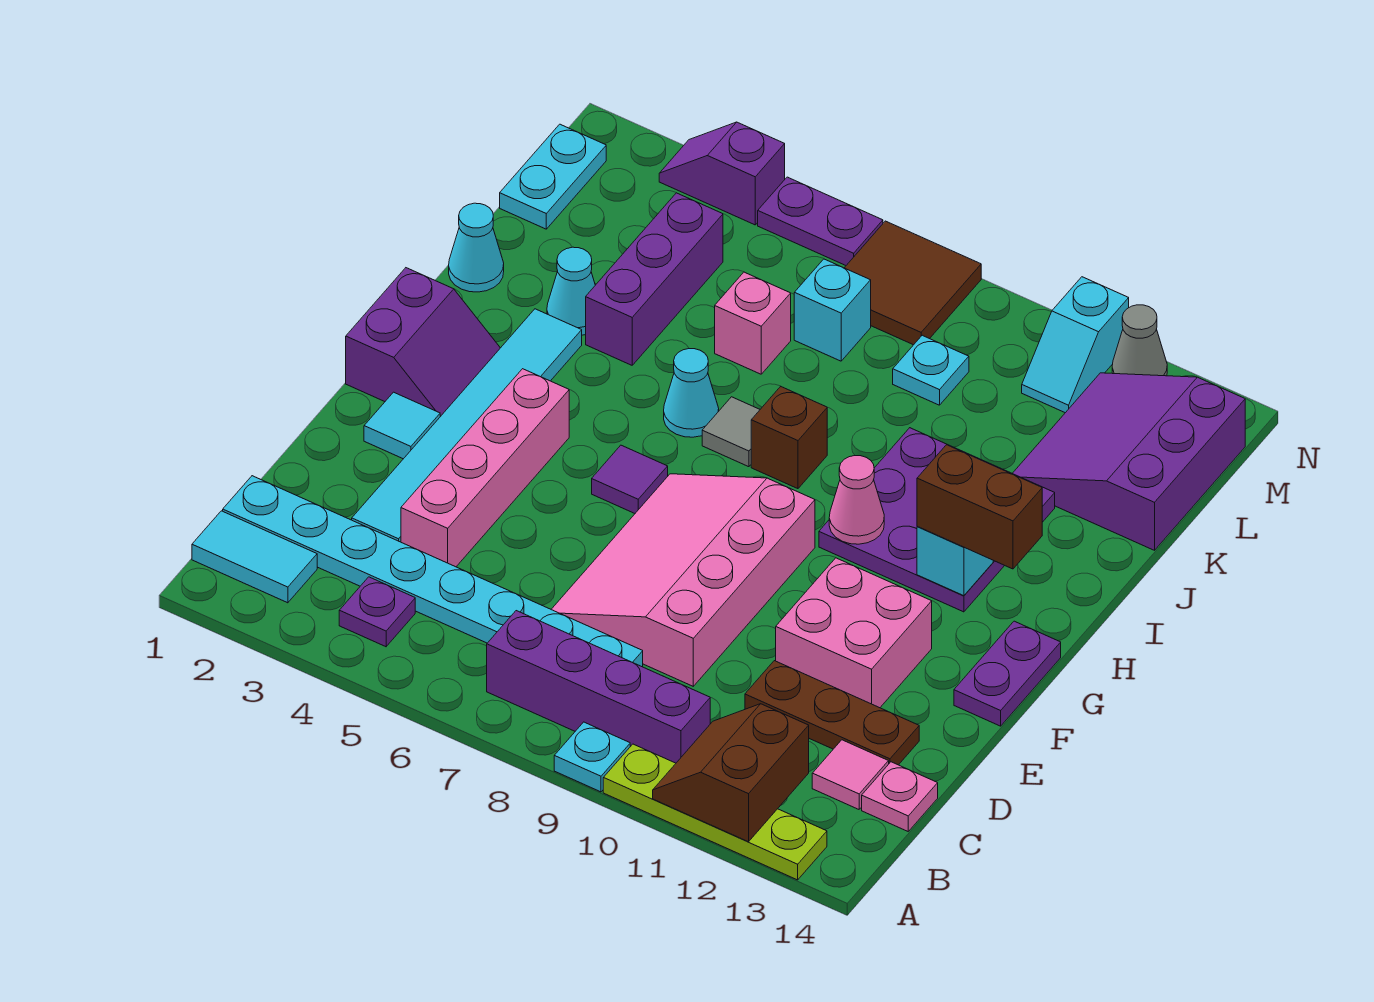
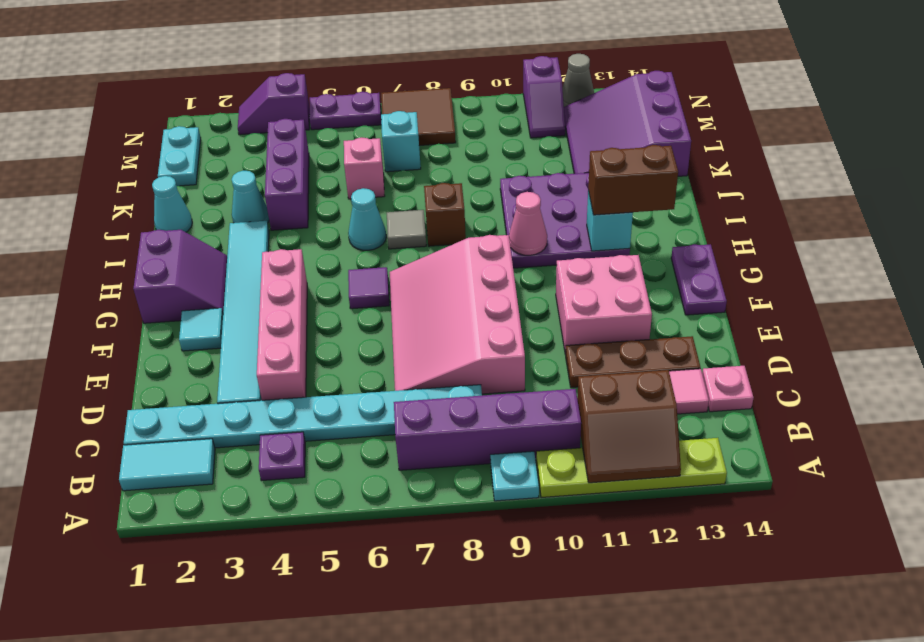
brown 2x2 slope [653,704,809,842] -> brown 2x2 slope turned to [577,370,681,483]
cyan 1x1 plate [893,335,969,405] -> none
cyan 1x2 slope [1022,277,1129,413] -> purple 1x2 slope [523,56,565,138]

